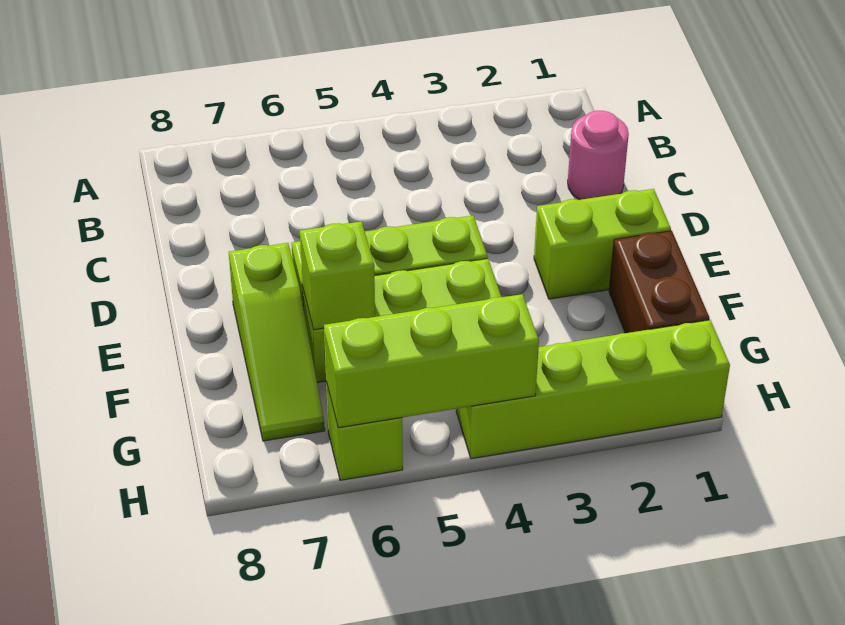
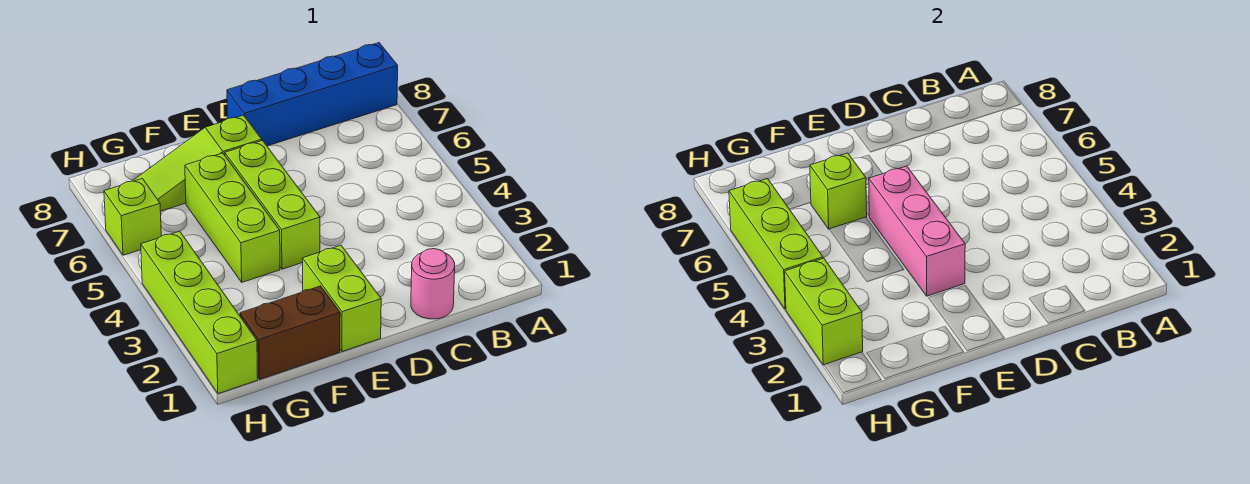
none -> blue 1x4 brick [227,43,398,146]
none -> pink 1x3 brick [869,166,965,296]
none -> lime 1x2 brick [785,258,863,365]

